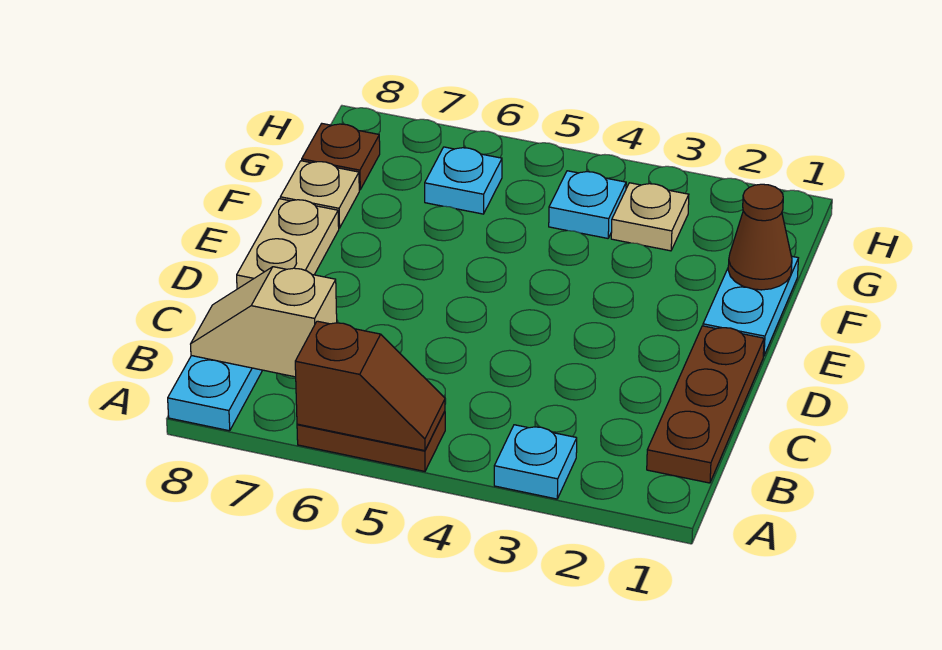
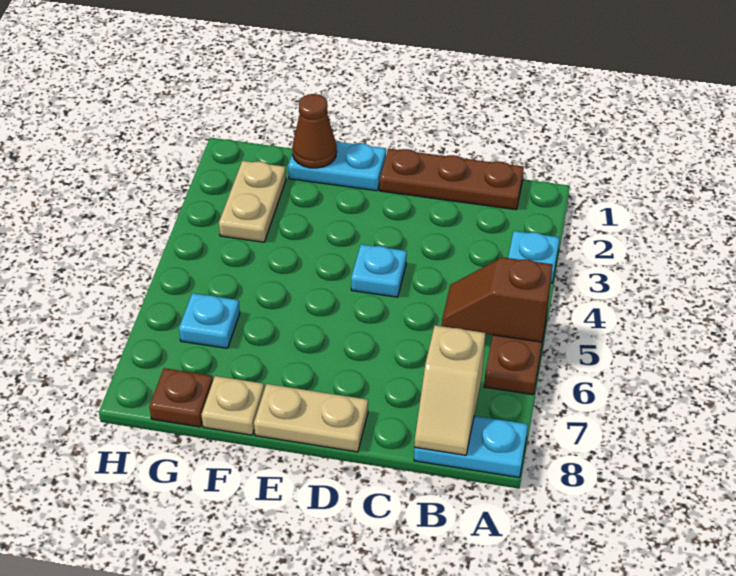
brown 1x2 slope [295,321,445,451] -> brown 1x2 slope turned to [442,257,553,342]
tan 1x1 plate [611,183,689,251] -> tan 1x2 plate [219,161,286,242]
cyan 1x1 plate [549,171,626,238] -> cyan 1x1 plate moved to [351,244,407,297]

